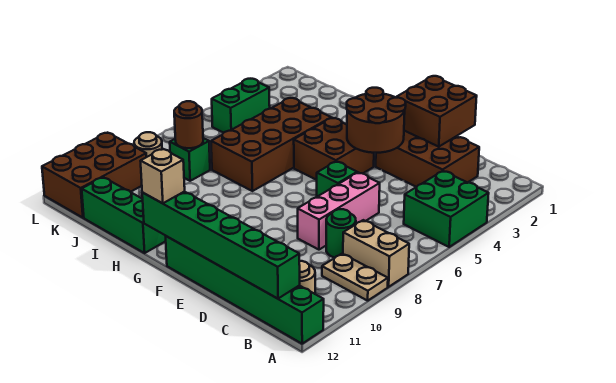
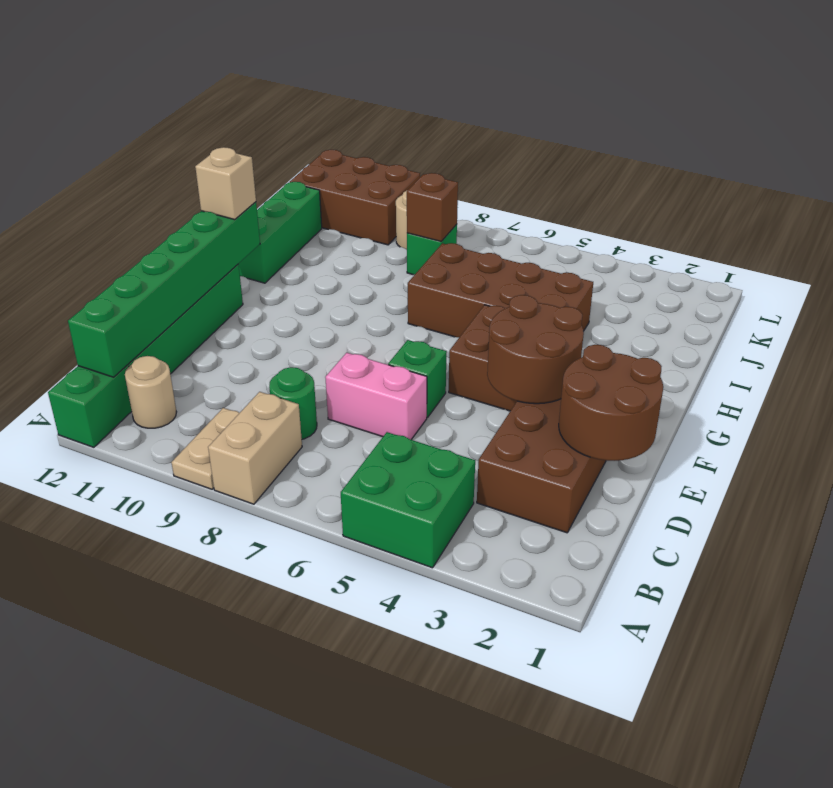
brown 2x2 brick [396,76,477,147] -> brown 2x2 round brick [559,345,663,461]
pink 1x3 brick [298,172,380,250] -> pink 1x2 brick [325,353,427,440]
brown 1x1 round brick [174,101,203,148] -> brown 1x1 brick [407,173,458,241]
green 1x2 brick [212,79,270,133] -> none

